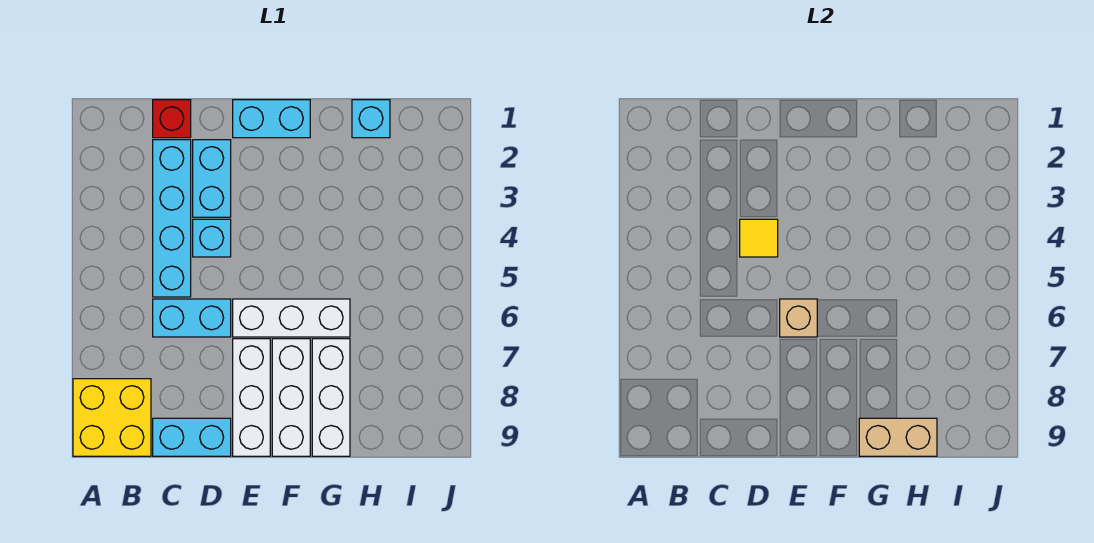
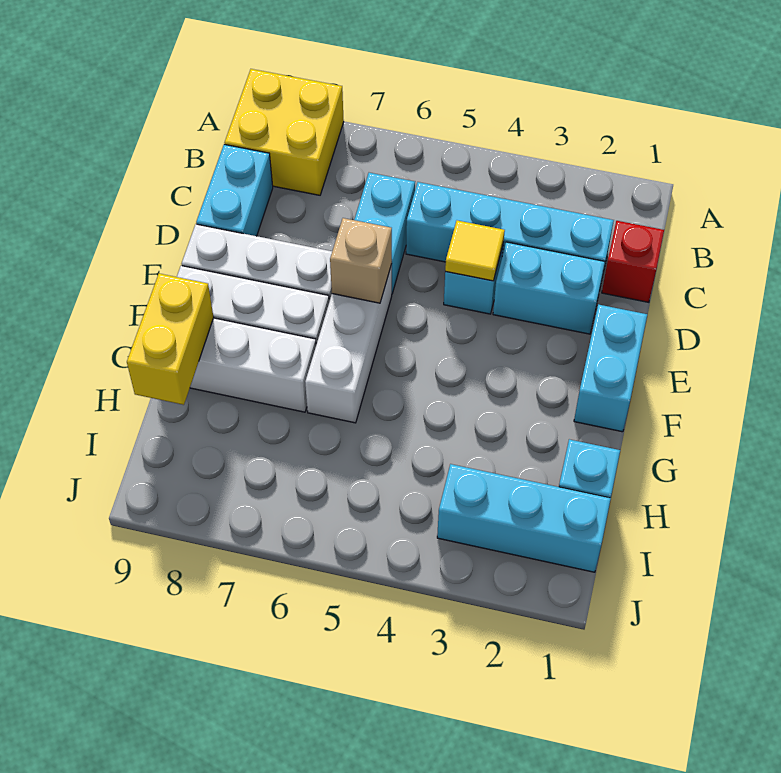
tan 1x2 brick [859,418,937,456] -> yellow 1x2 brick [127,274,214,405]
none -> cyan 1x3 brick [437,464,611,572]

